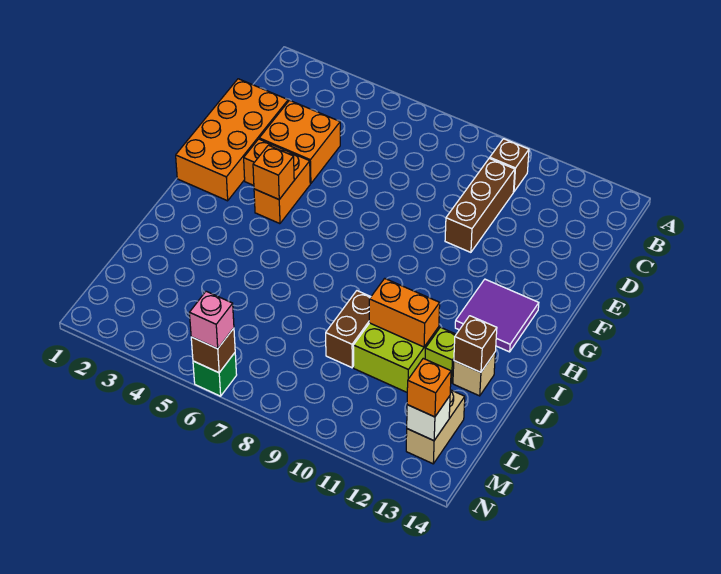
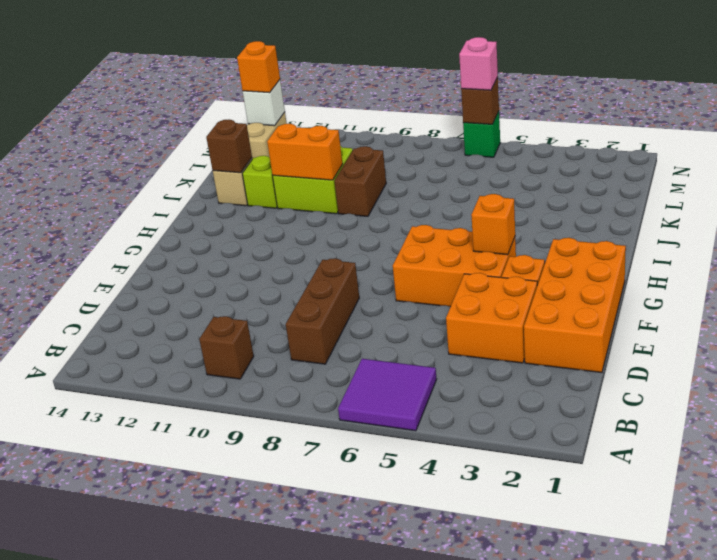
brown 1x3 brick [445,158,515,252] -> brown 1x3 brick moved to [286,258,359,364]
orange 1x2 brick [254,150,310,224] -> orange 2x3 brick [393,225,516,307]
purple 2x2 tile [455,279,539,352] -> purple 2x2 tile moved to [338,359,437,431]

